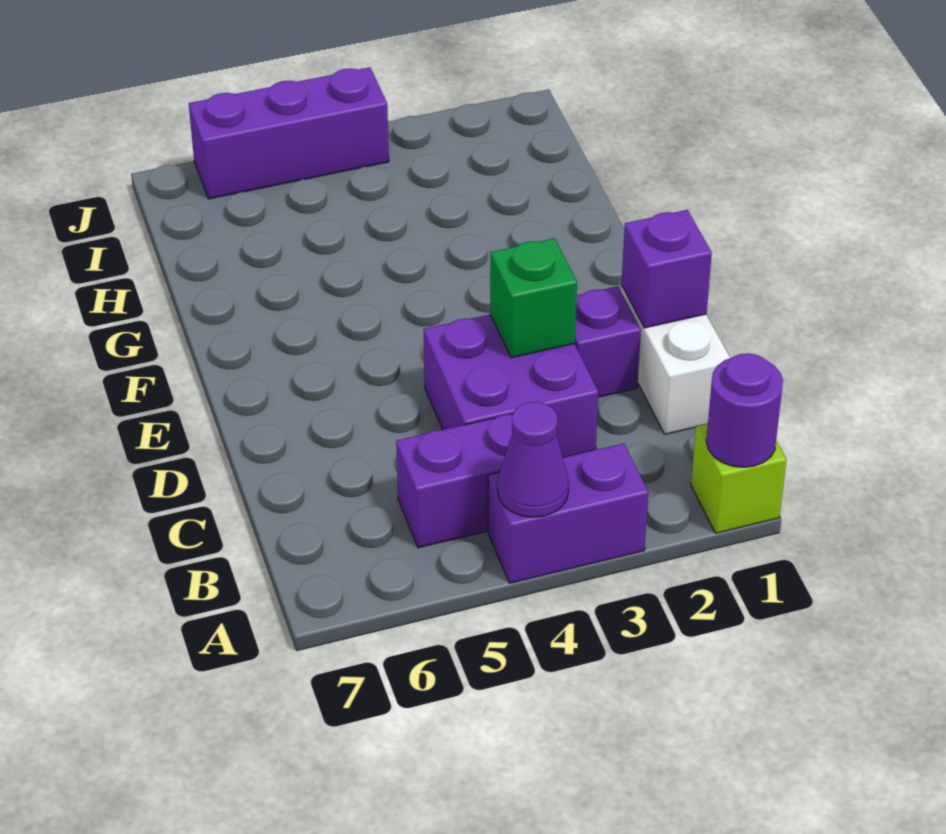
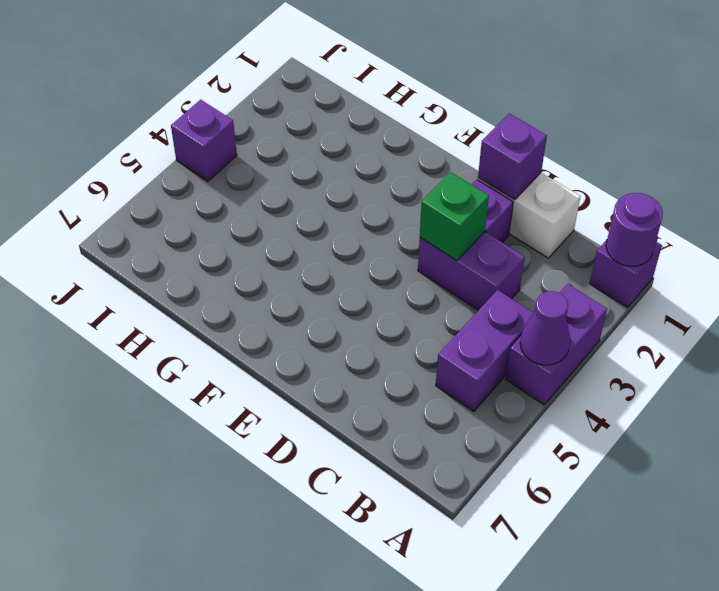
lime 1x1 brick [691,424,787,533] -> purple 1x1 brick [590,240,662,308]
purple 2x2 brick [424,314,598,457] -> purple 1x2 brick [418,232,525,310]
purple 1x3 brick [189,67,389,199] -> purple 1x1 brick [171,100,237,181]

